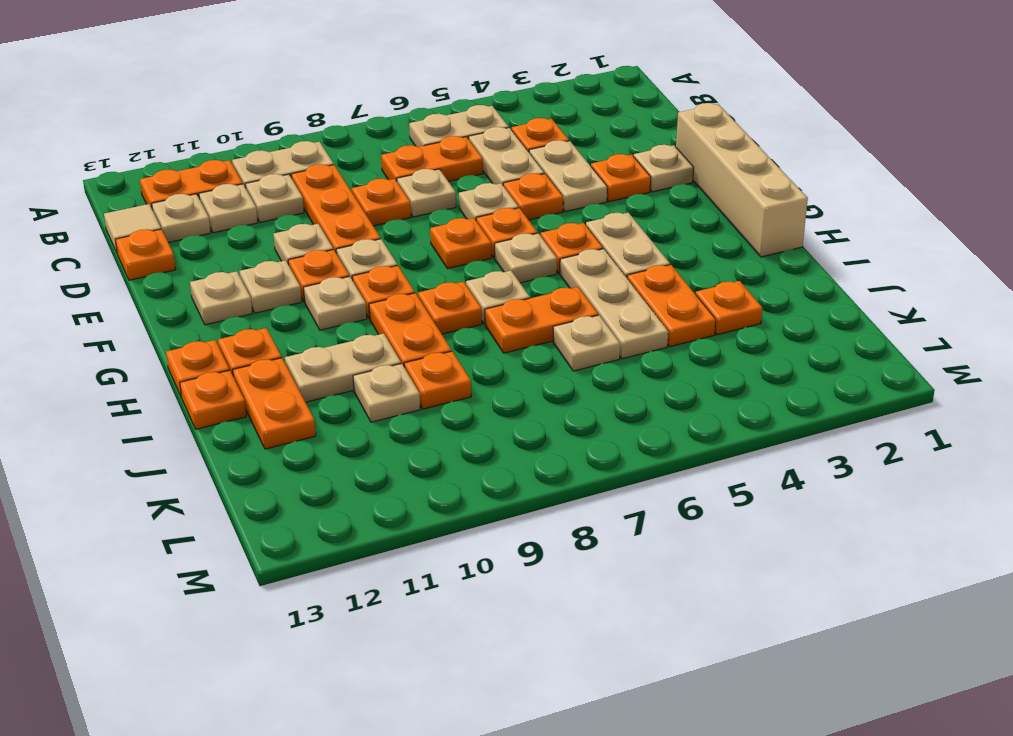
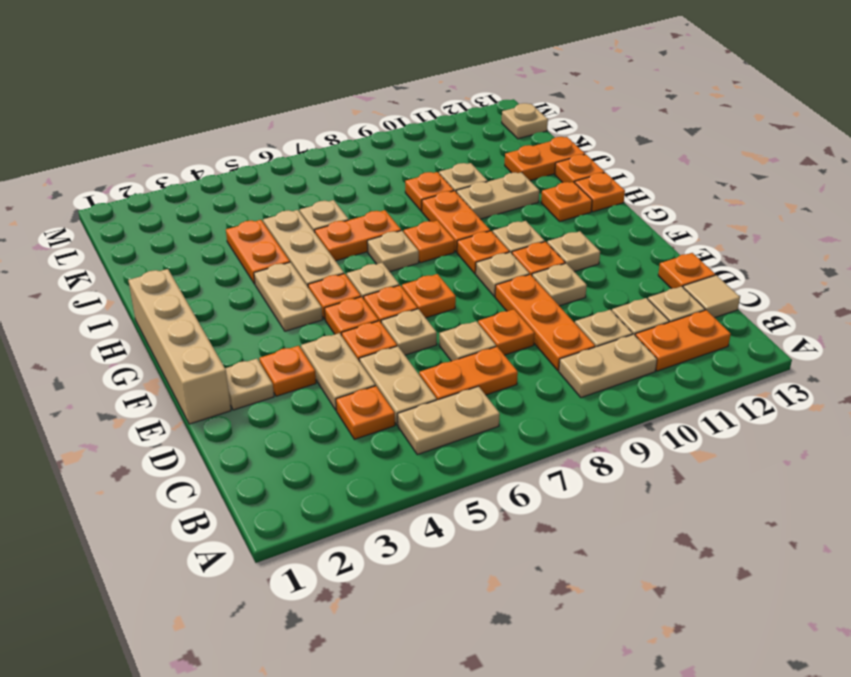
tan 1x1 plate [190,271,252,325] -> tan 1x1 plate moved to [502,103,548,139]
orange 1x2 plate [233,358,316,449] -> orange 1x2 plate turned to [505,137,585,181]
orange 1x1 plate [696,281,762,335] -> orange 1x1 plate moved to [325,297,379,336]

